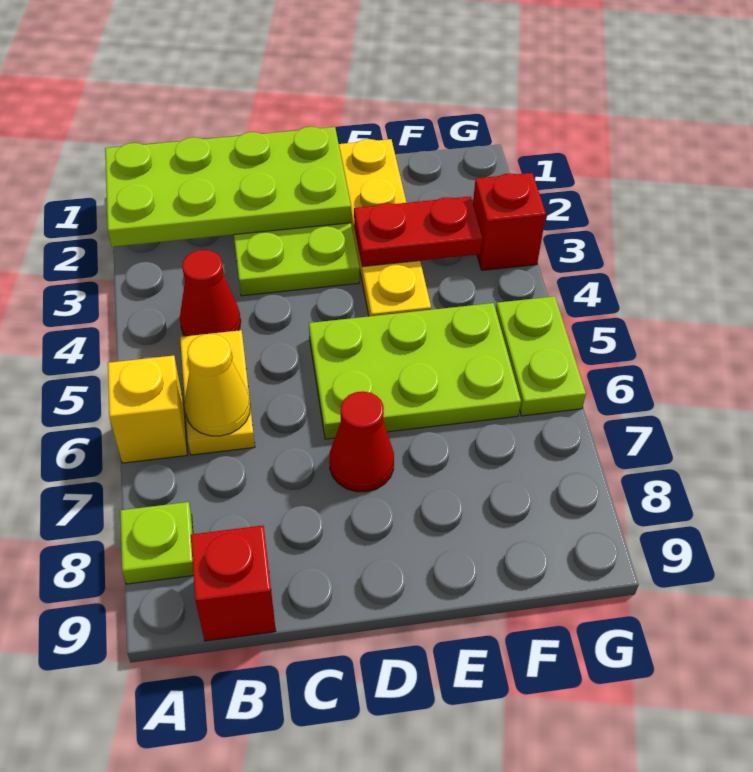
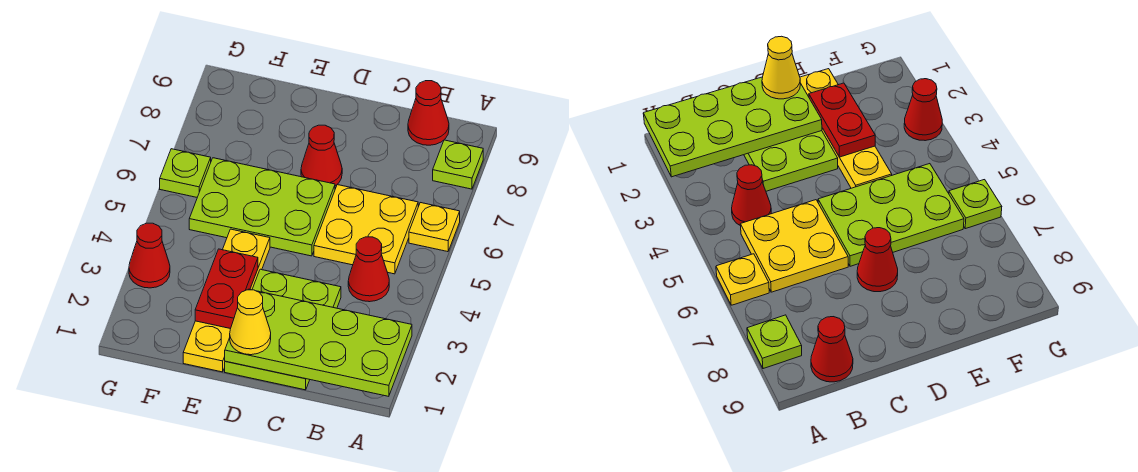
yellow 1x1 brick [108,356,187,463] -> yellow 1x1 plate [409,203,460,252]
yellow 1x2 plate [180,330,255,455] -> yellow 2x2 plate [314,185,418,274]
yellow 1x1 cone [184,334,250,436] -> yellow 1x1 cone moved to [230,290,271,355]
red 1x1 brick [191,525,276,641] -> red 1x1 cone [408,81,449,145]
red 1x2 plate [354,196,482,267] -> red 1x2 plate turned to [195,249,258,329]
red 1x1 brick [473,173,546,270] -> red 1x1 cone [129,223,170,288]
lime 1x2 plate [496,296,586,416] -> lime 1x1 plate [160,149,211,197]

